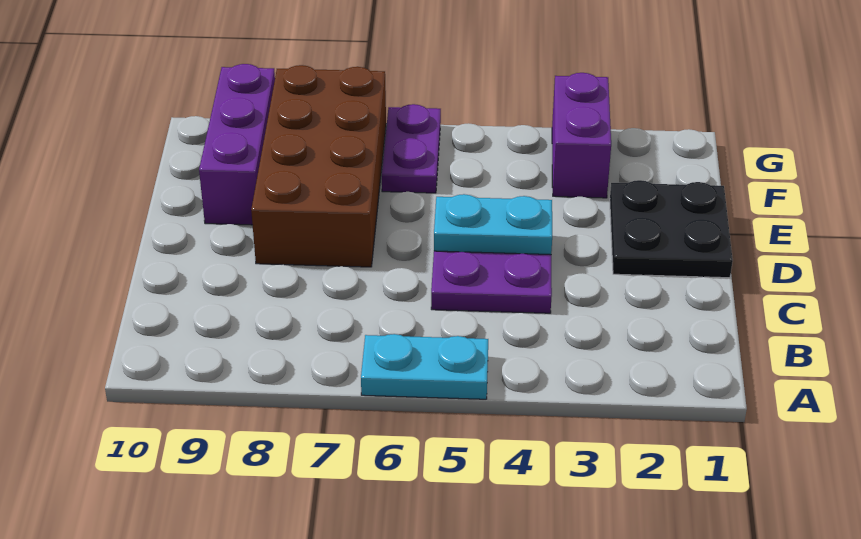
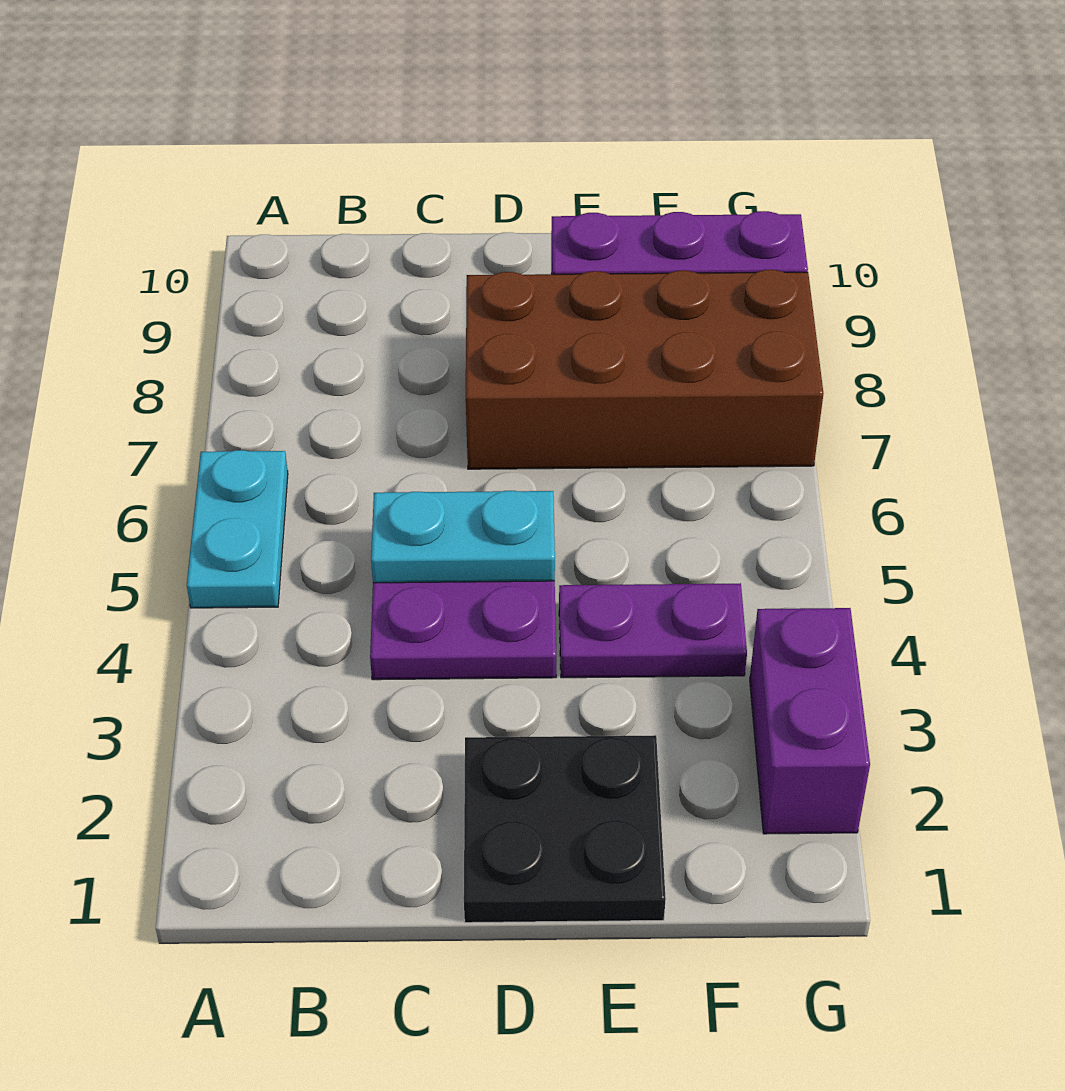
cyan 1x2 plate [434,194,552,255] -> cyan 1x2 plate turned to [371,491,555,583]
purple 1x2 brick [552,73,611,198] -> purple 1x2 brick turned to [750,608,870,834]
purple 1x2 plate [382,104,441,193] -> purple 1x2 plate moved to [559,583,747,678]

